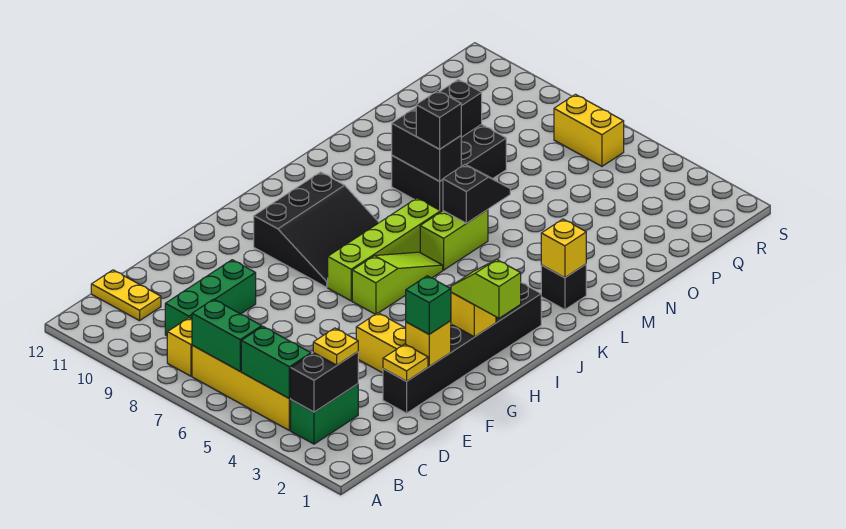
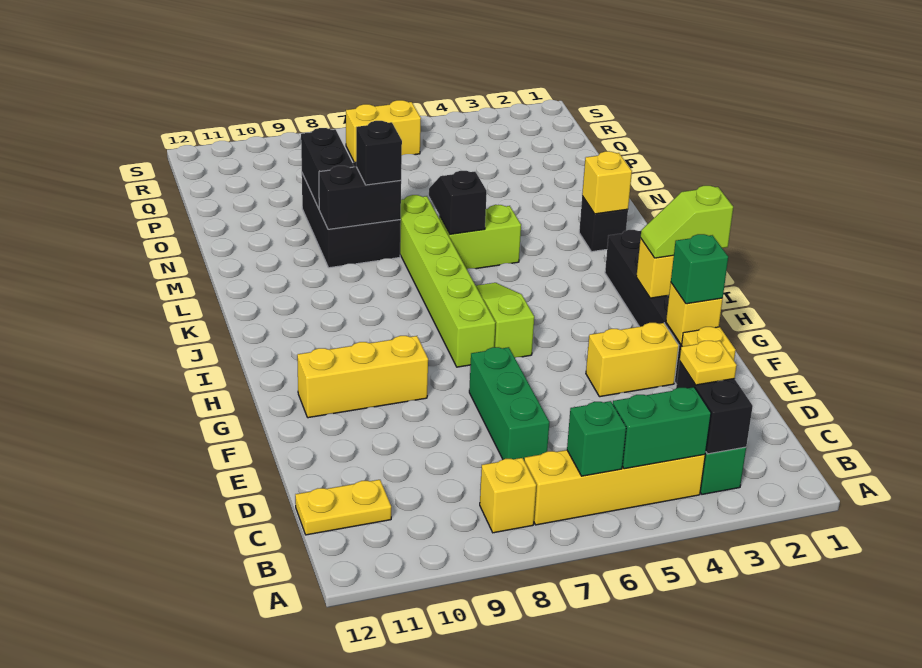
green 1x2 brick [192,299,262,371] -> green 1x1 brick [567,401,626,476]
green 1x3 brick [165,260,256,336] -> green 1x3 brick moved to [469,347,549,460]
none -> yellow 1x3 brick [297,336,428,418]
lime 1x4 brick [328,198,441,301] -> lime 1x6 brick [400,195,495,367]
black 3x3 slope [254,172,379,287] -> none
lime 1x2 brick [420,210,488,270] -> lime 1x2 brick turned to [439,205,521,269]

